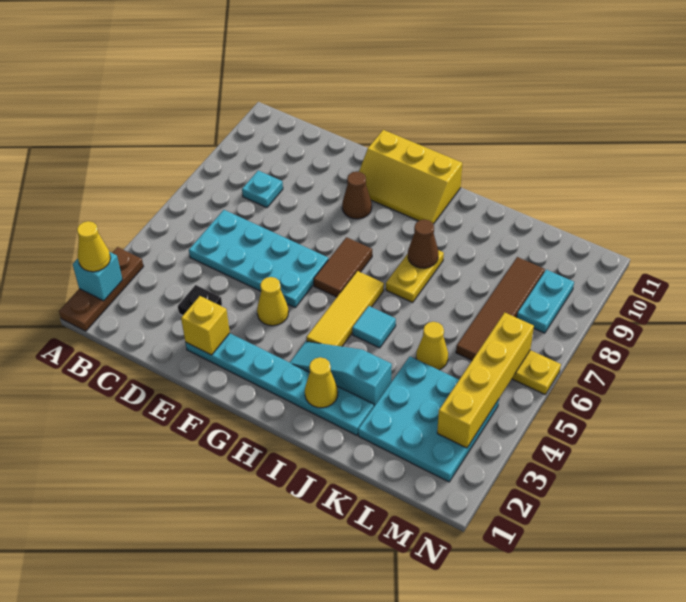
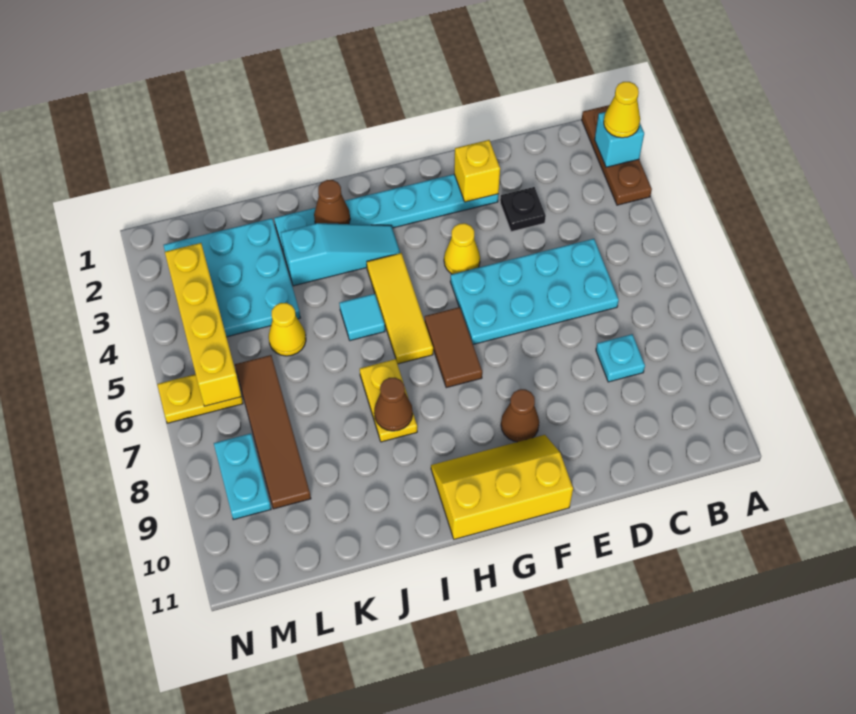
yellow 1x1 cone [305,357,338,408] -> brown 1x1 cone [314,180,350,224]

